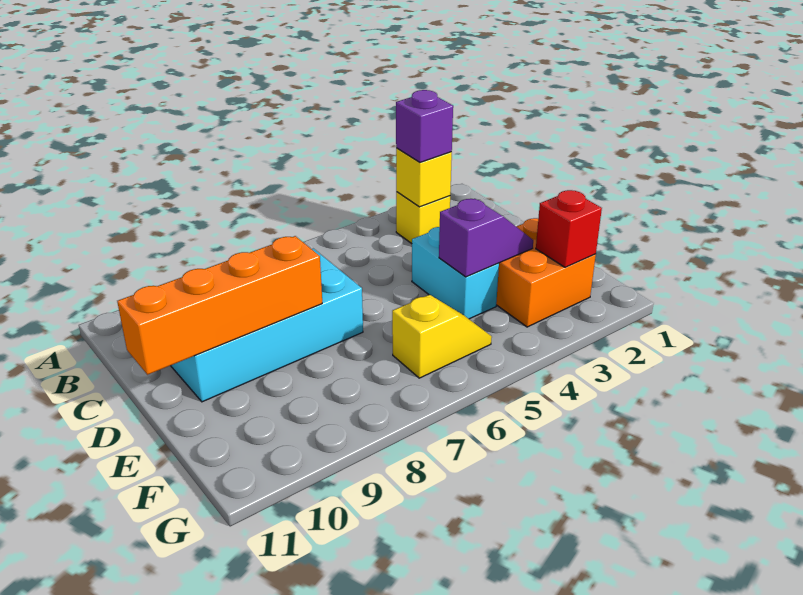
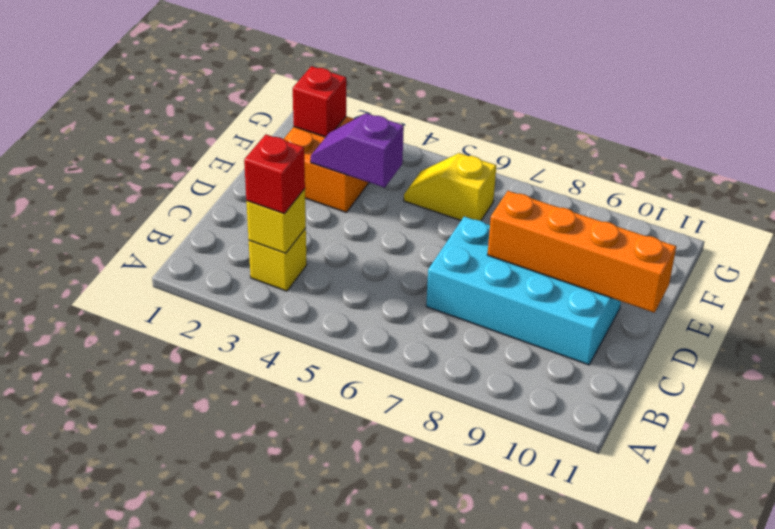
purple 1x1 brick [396,90,453,162] -> red 1x1 brick [244,135,305,214]
cyan 1x2 brick [412,227,499,319] -> none

